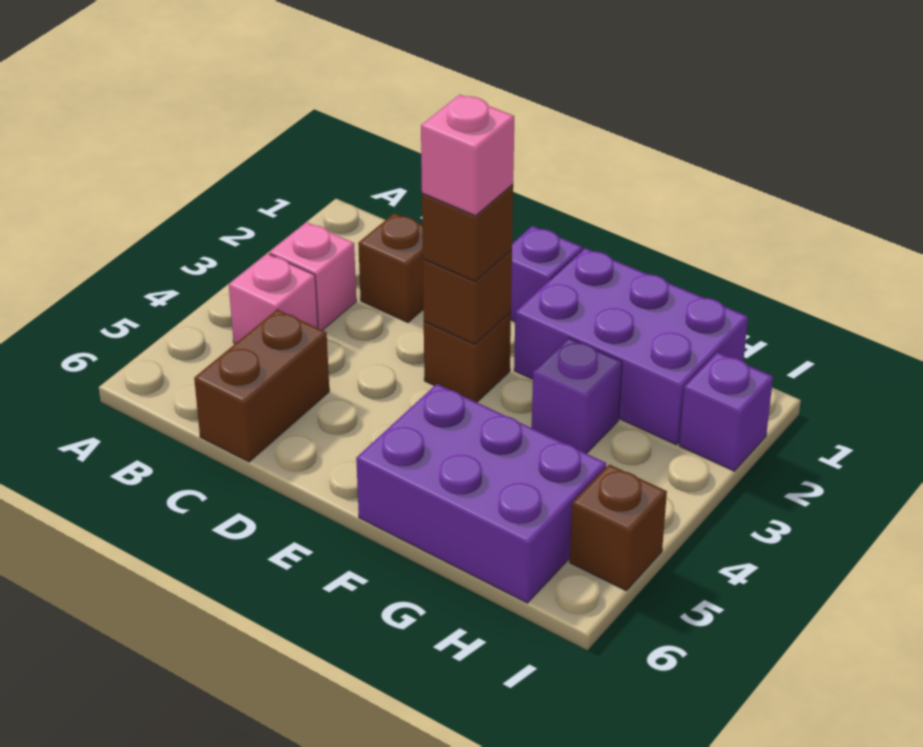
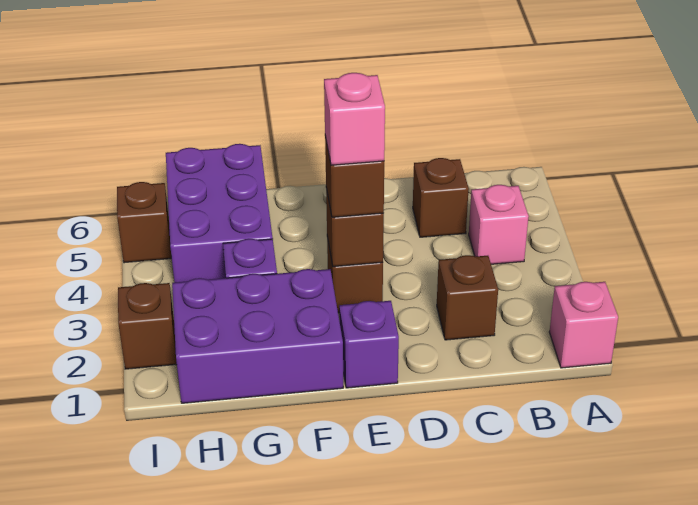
pink 1x1 brick [269,222,356,330] -> pink 1x1 brick moved to [549,282,618,368]
brown 1x2 brick [194,309,329,462] -> brown 1x1 brick [413,158,469,237]
purple 2x3 brick [356,384,606,603] -> purple 2x3 brick turned to [166,144,273,283]
purple 1x1 brick [679,353,773,471] -> brown 1x1 brick [118,283,177,369]

